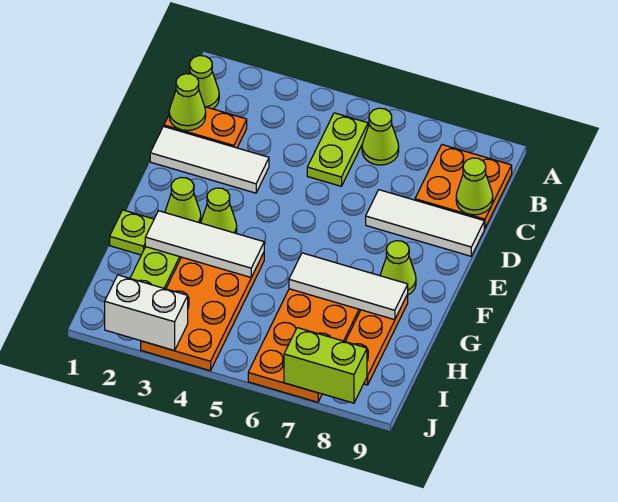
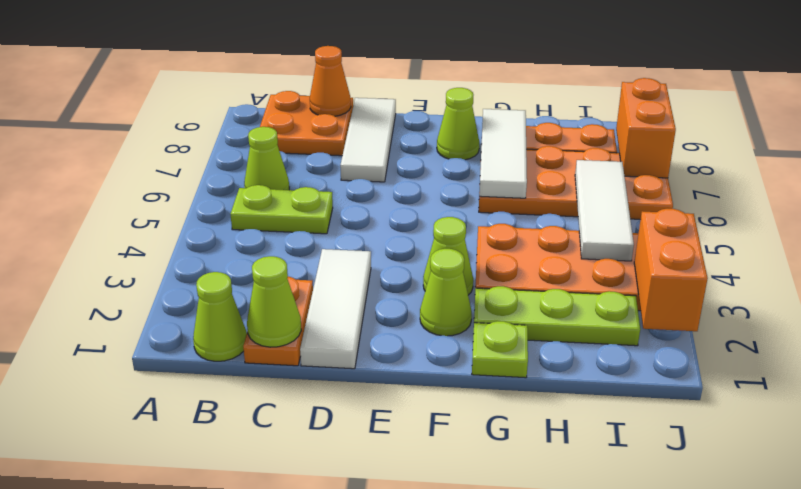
lime 1x1 cone [456,158,493,215] -> orange 1x1 cone [310,46,351,116]
white 1x3 tile [145,211,264,277] -> white 1x3 tile moved to [575,160,634,261]
white 1x2 brick [105,275,188,350] -> orange 1x2 brick [634,209,708,331]
lime 1x2 brick [284,328,367,403] -> orange 1x2 brick [616,78,676,178]

